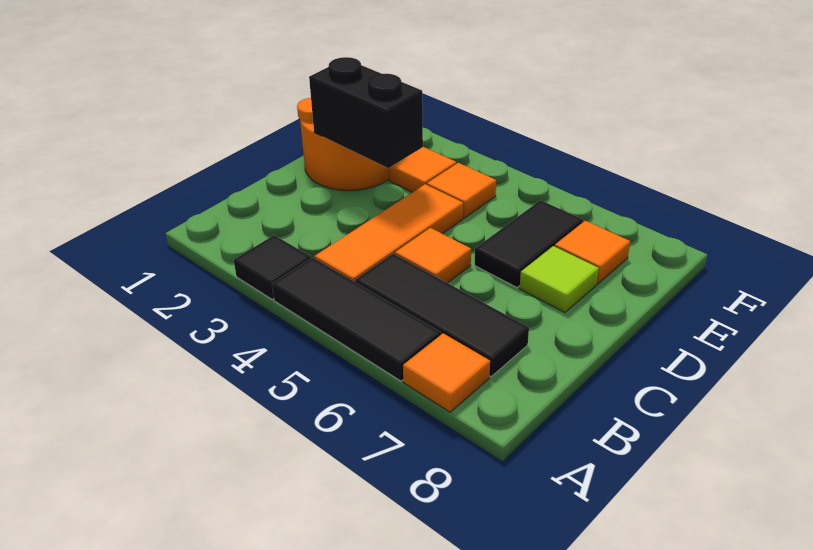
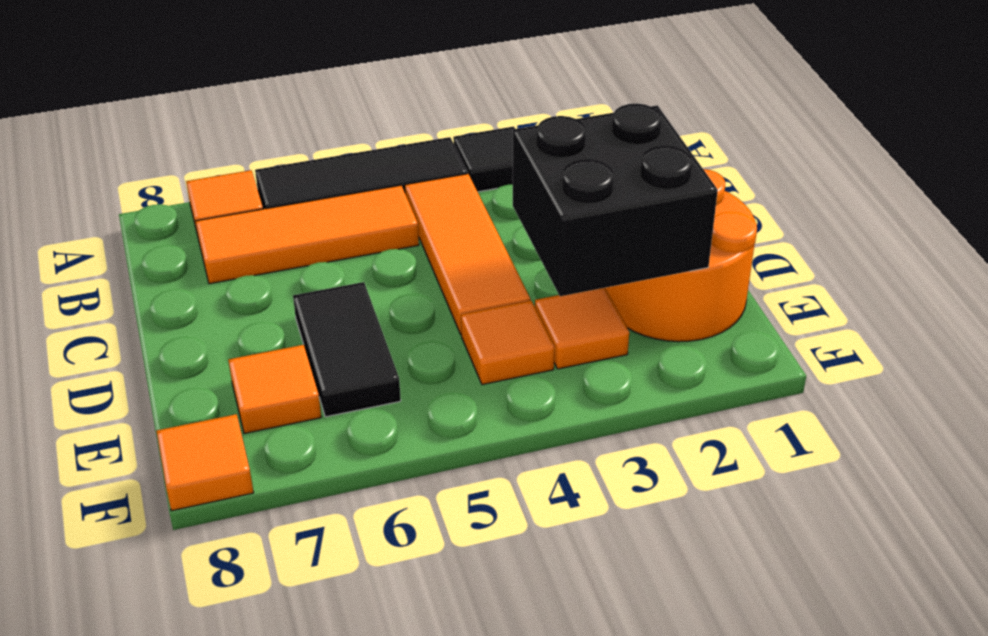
black 1x3 tile [355,254,529,376] -> orange 1x3 tile [196,185,419,284]
orange 1x1 tile [395,228,471,283] -> orange 1x1 tile moved to [156,414,254,511]
black 1x2 brick [309,57,423,168] -> black 2x2 brick [513,103,718,296]
lime 1x1 tile [520,246,599,312] -> none

